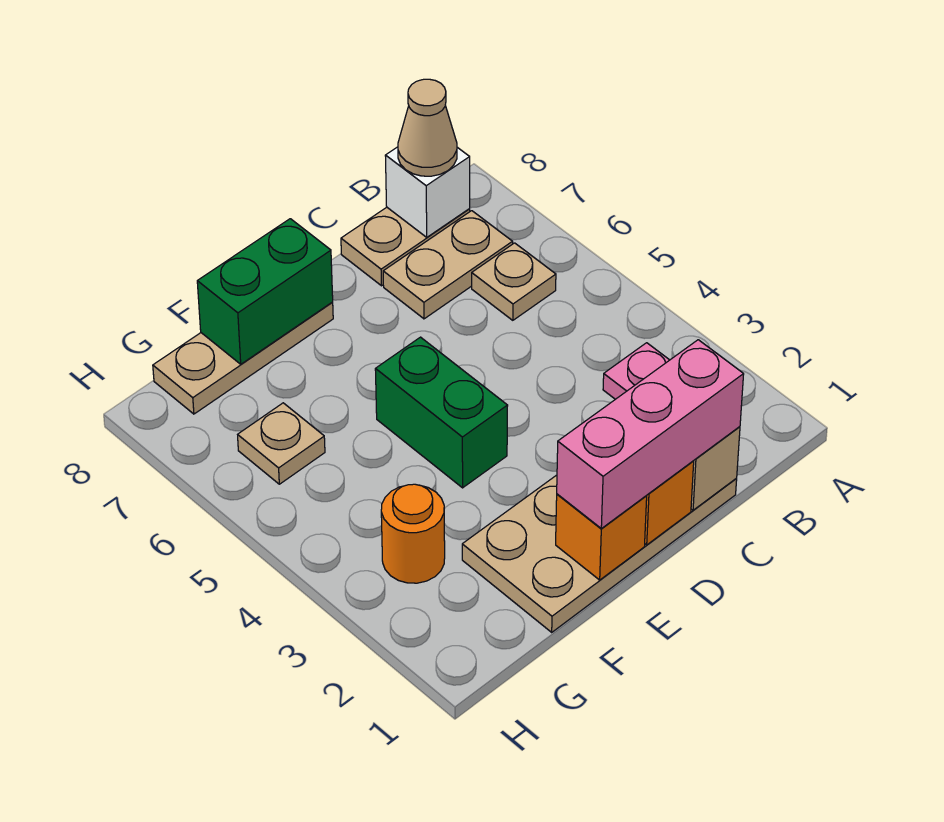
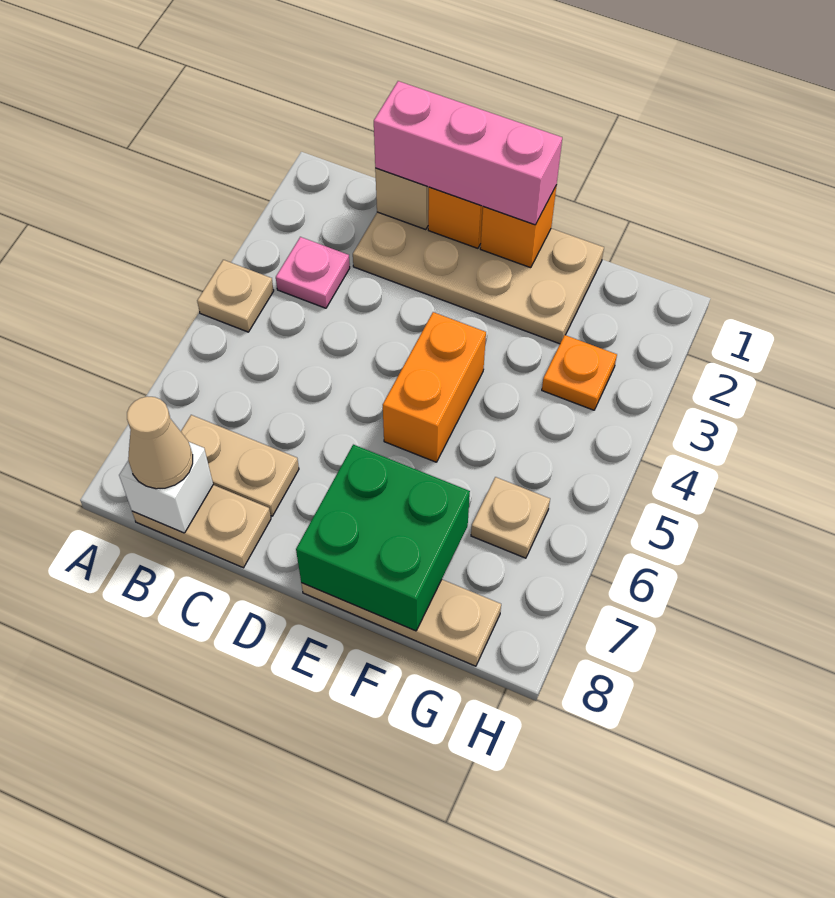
tan 1x1 plate [472,243,556,320] -> tan 1x1 plate moved to [197,260,274,332]
green 1x2 brick [375,337,508,488] -> orange 1x2 brick [383,312,486,462]
green 1x2 brick [197,219,333,364] -> green 2x2 brick [296,445,470,631]
orange 1x1 round brick [381,484,445,583] -> orange 1x1 plate [542,335,617,410]

